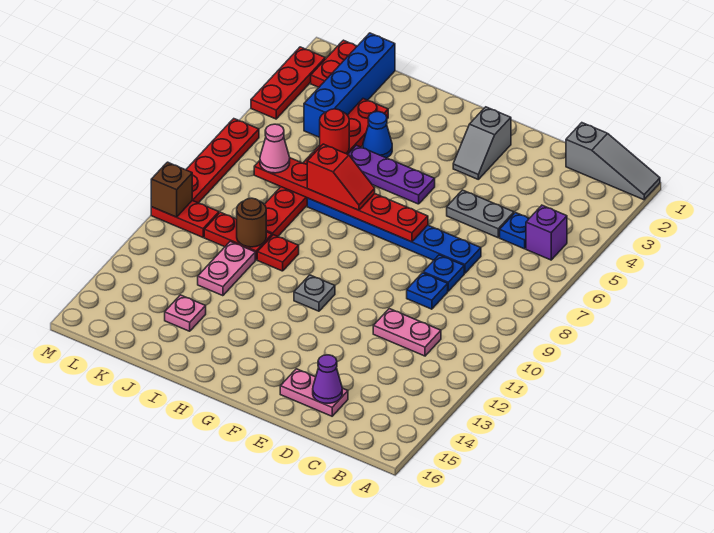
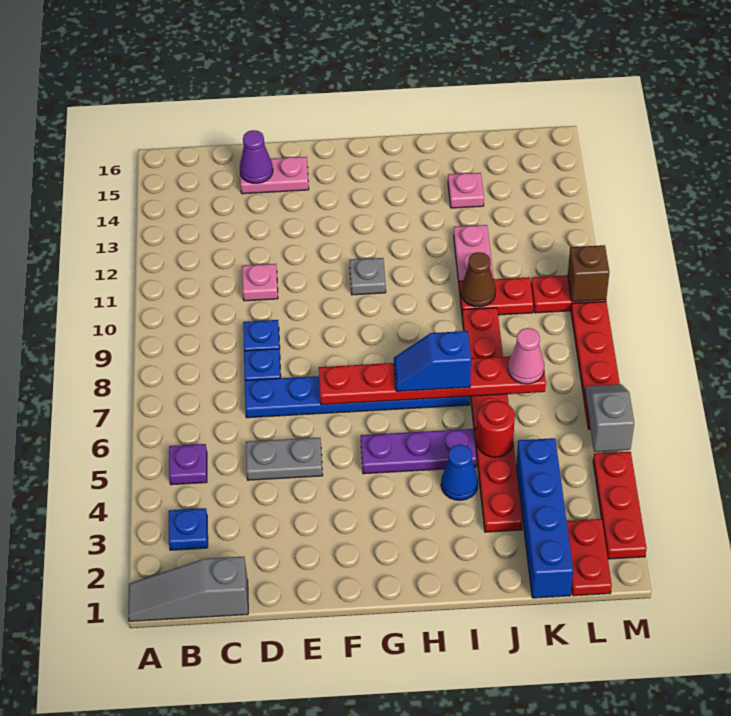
purple 1x1 brick [526,205,567,260] -> purple 1x1 plate [169,444,207,485]
blue 1x1 plate [500,213,529,249] -> blue 1x1 plate moved to [169,508,208,550]
pink 1x2 plate [373,309,441,356] -> pink 1x1 plate [242,264,278,301]
grey 1x2 slope [453,107,511,179] -> grey 1x2 slope moved to [585,384,634,452]
red 1x2 slope [307,144,375,210] -> blue 1x2 slope [394,331,471,391]
red 1x1 plate [257,235,299,271] -> none
brown 1x1 round brick [237,198,266,247] -> brown 1x1 cone [461,252,496,307]

